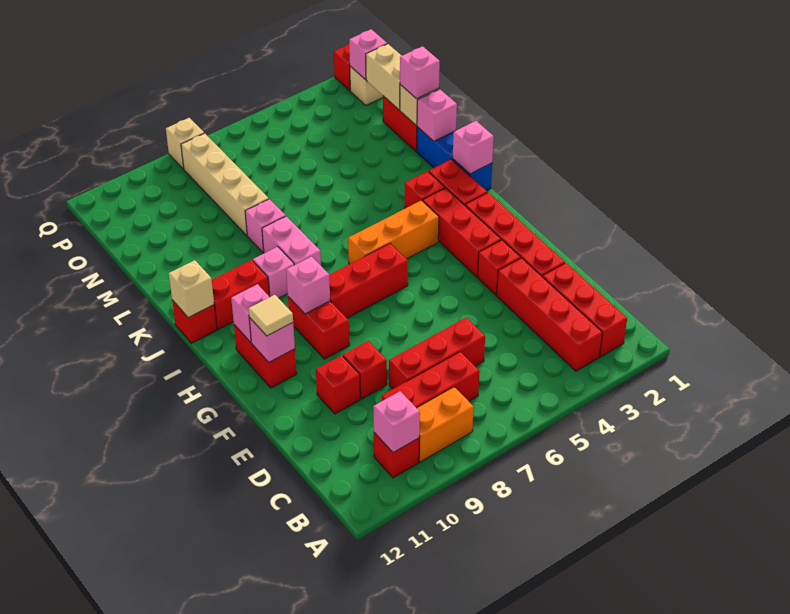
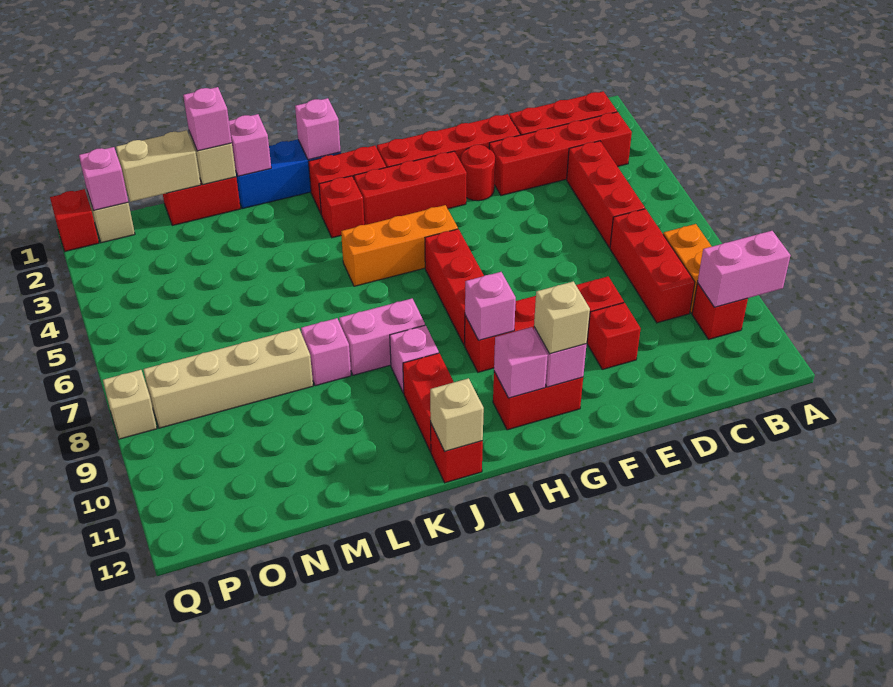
pink 1x1 brick [373,391,420,453] -> pink 1x2 brick [698,231,791,307]
red 1x3 brick [389,318,485,389] -> red 1x3 brick moved to [567,141,645,248]
red 1x1 brick [478,240,521,295] -> red 1x1 round brick [461,145,495,201]
tan 1x1 tile [248,295,293,336] -> tan 1x1 brick [534,281,590,354]
orange 1x3 brick [348,200,439,264] -> orange 1x3 brick turned to [341,205,458,286]

